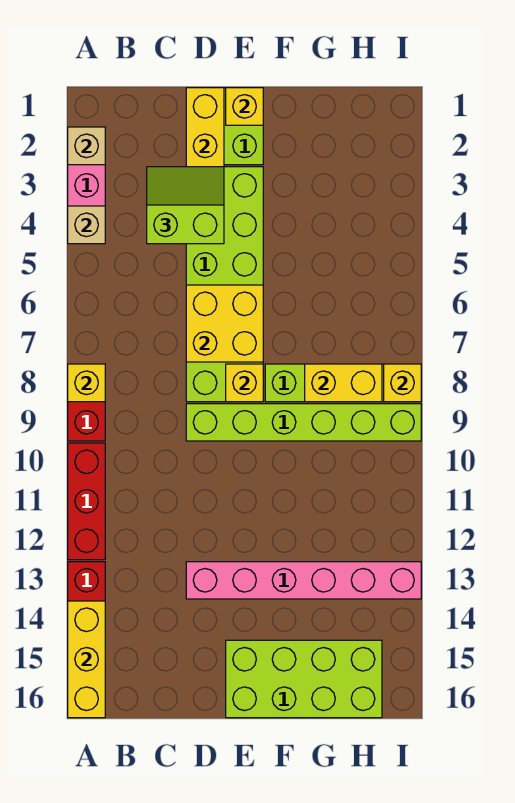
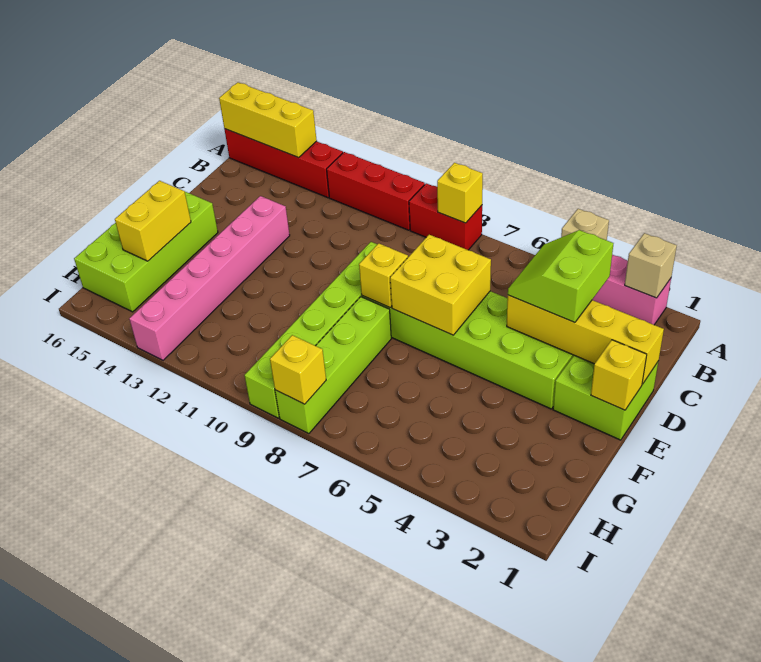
lime 2x2 slope [147,167,224,244] -> lime 2x2 slope turned to [508,230,613,323]
yellow 1x2 brick [305,364,382,402] -> yellow 1x2 brick moved to [115,181,191,261]

